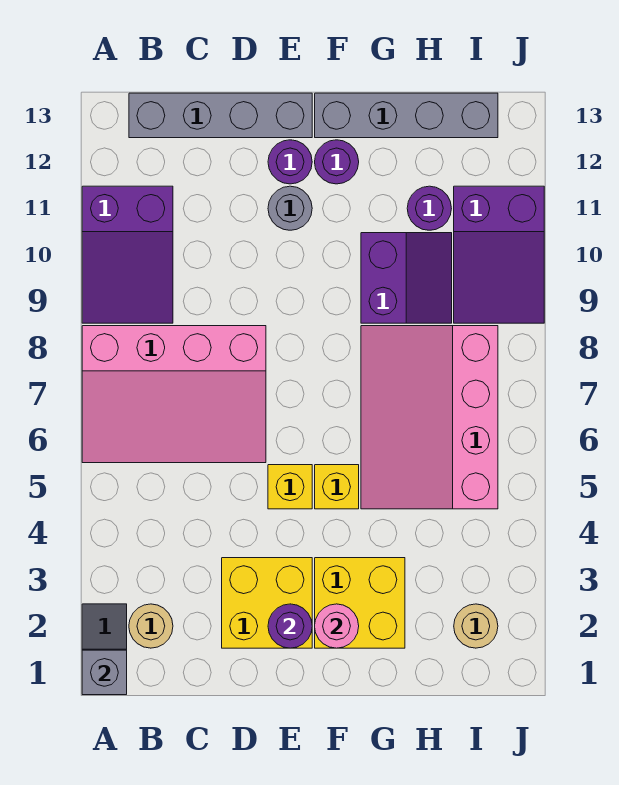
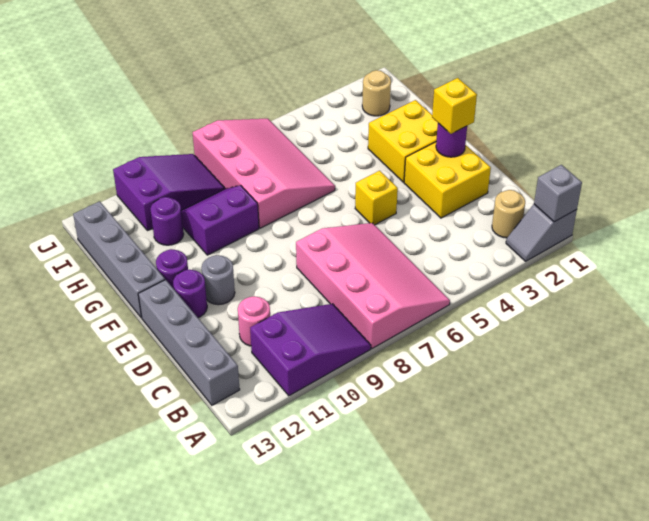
pink 1x1 round brick [315,604,359,648] -> pink 1x1 round brick moved to [238,296,270,346]
yellow 1x1 brick [315,465,359,509] -> yellow 1x1 brick moved to [432,78,477,134]
pink 3x4 slope [361,326,498,509] -> pink 3x4 slope turned to [193,119,335,228]

